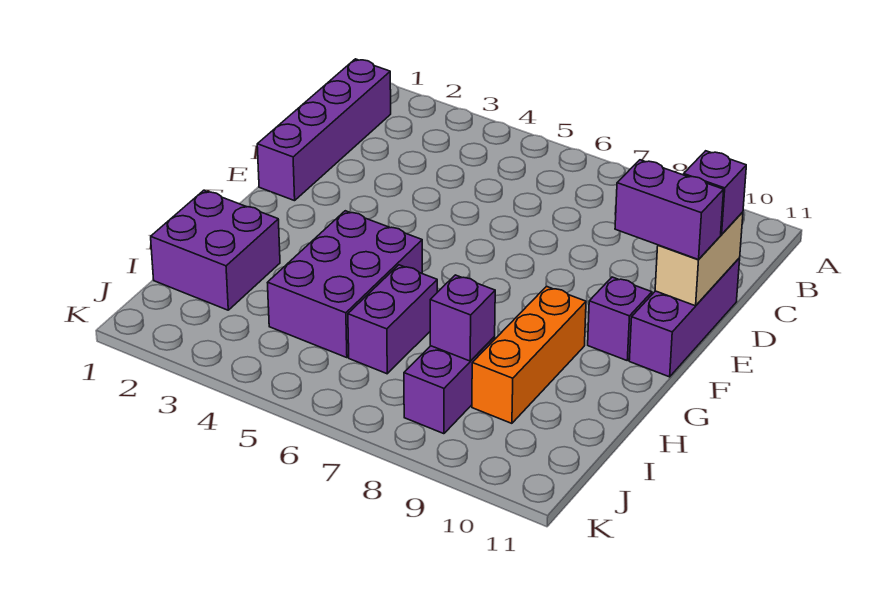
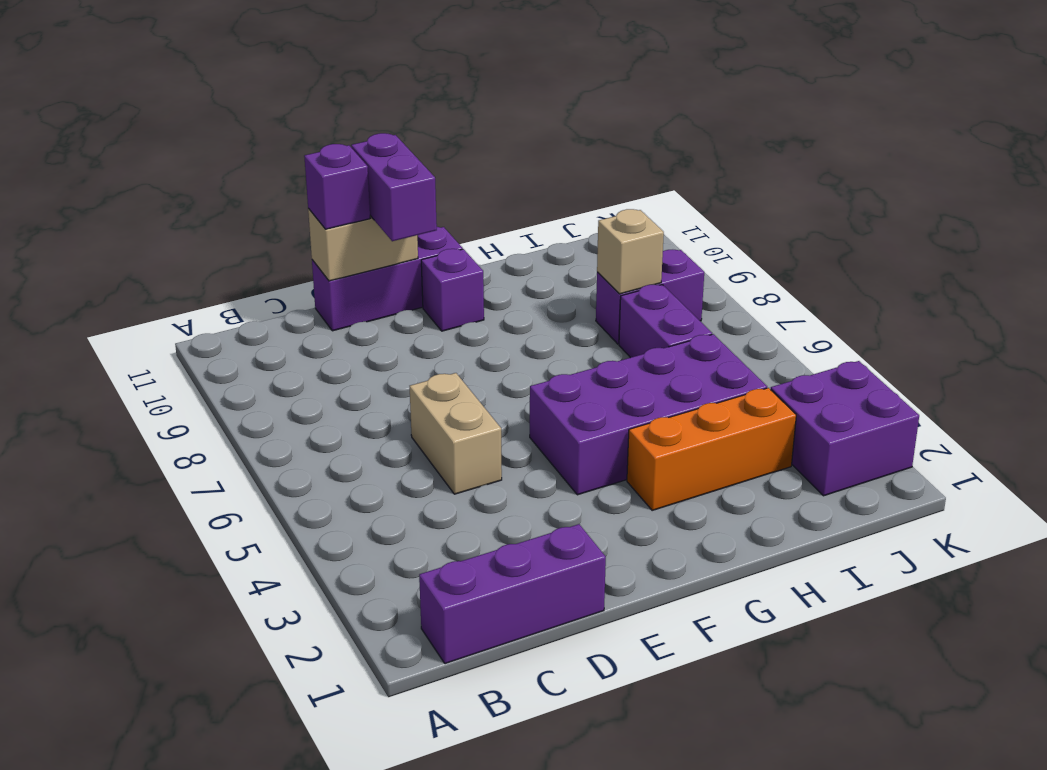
purple 1x4 brick [257,59,391,201] -> purple 1x3 brick [419,524,606,664]
none -> tan 1x2 brick [410,373,502,494]
purple 2x3 brick [267,211,422,358] -> purple 2x4 brick [530,334,767,495]
orange 1x3 brick [472,286,586,423] -> orange 1x3 brick moved to [627,388,796,510]
purple 2x2 brick [151,190,280,310] -> purple 2x2 brick moved to [771,361,919,496]
purple 1x2 brick [348,265,437,374] -> purple 1x2 brick turned to [619,285,712,358]
purple 1x1 brick [430,275,495,361] -> tan 1x1 brick [597,209,664,294]

